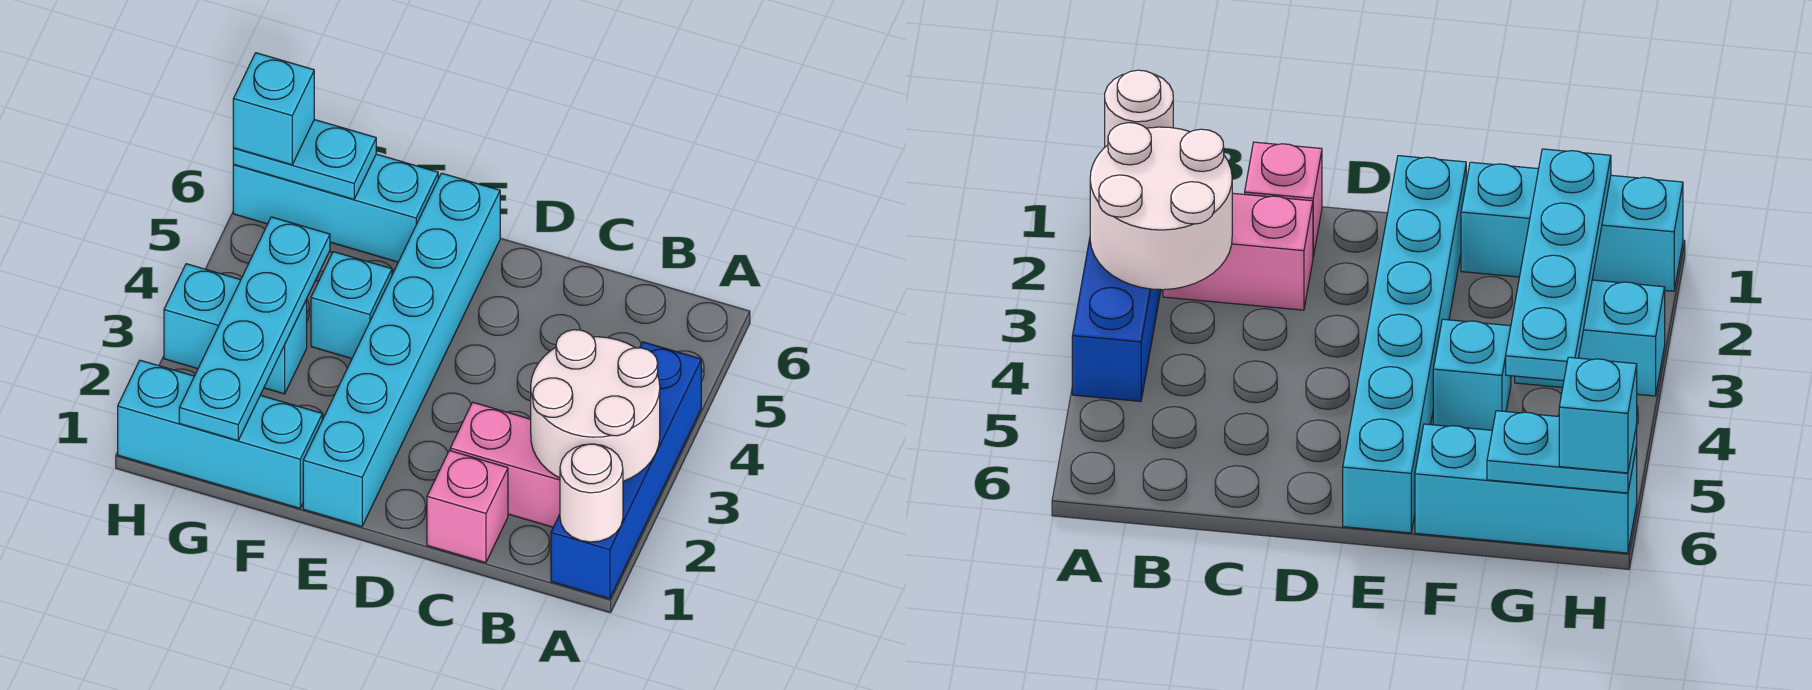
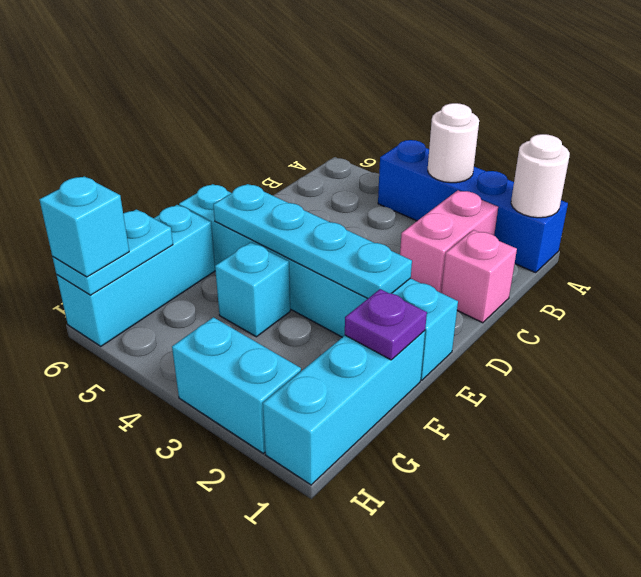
white 2x2 round brick [531,330,660,481] -> white 1x1 round brick [428,103,479,183]
none -> purple 1x1 plate [345,289,427,360]
cyan 1x4 plate [179,217,330,441] -> cyan 1x4 plate moved to [213,184,412,298]
cyan 1x2 brick [164,264,307,394] -> cyan 1x2 brick turned to [172,317,301,453]

